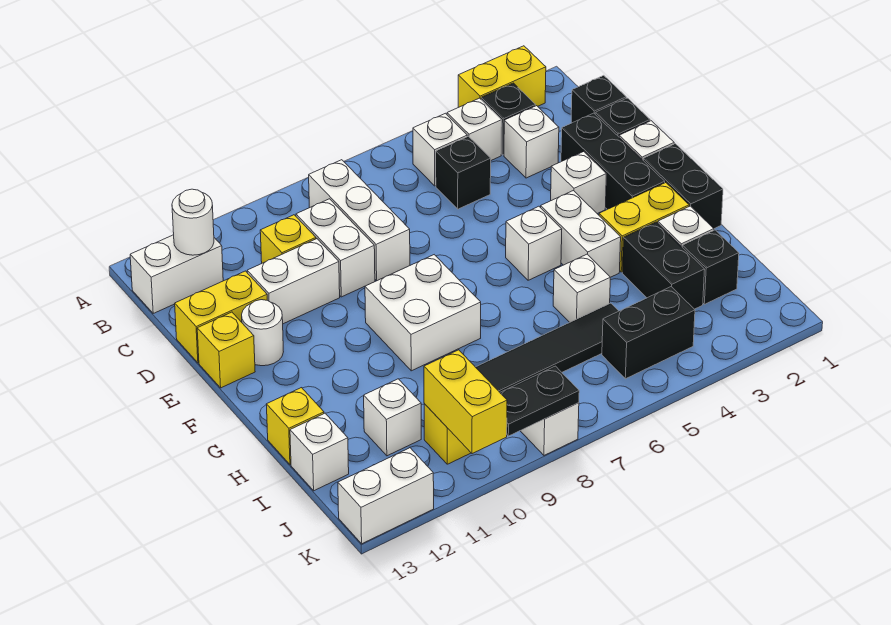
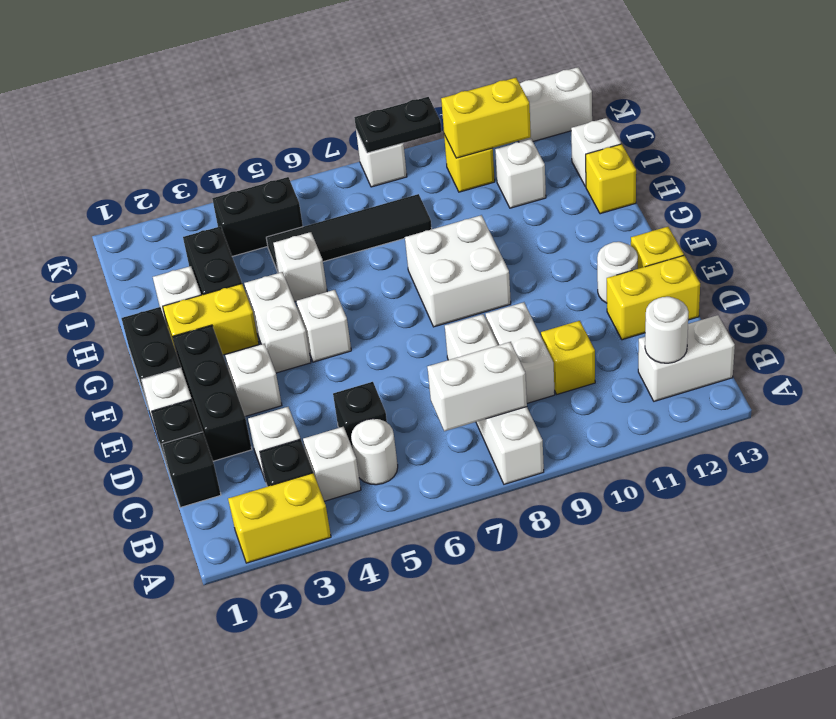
white 1x1 brick [413,113,467,186] -> white 1x1 round brick [351,419,398,485]
white 1x3 brick [309,160,410,281] -> white 1x4 brick [445,314,544,484]
white 1x2 brick [247,239,340,324] -> white 1x2 brick moved to [427,342,527,431]
black 1x1 brick [682,230,739,304] -> none
yellow 1x2 brick [424,350,507,454] -> yellow 1x2 brick turned to [441,78,531,158]

